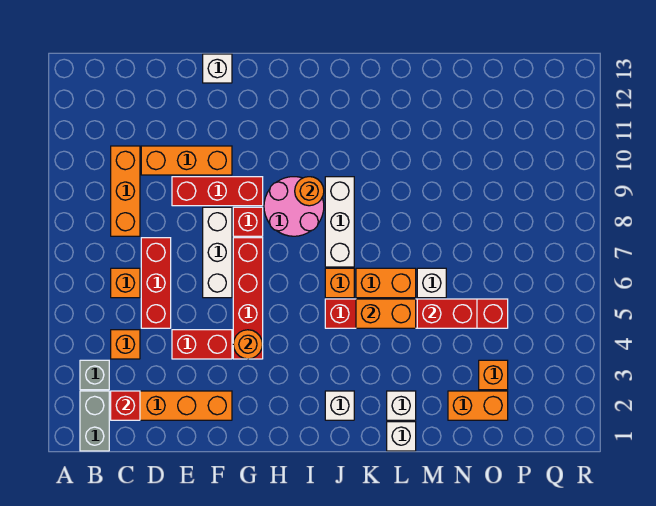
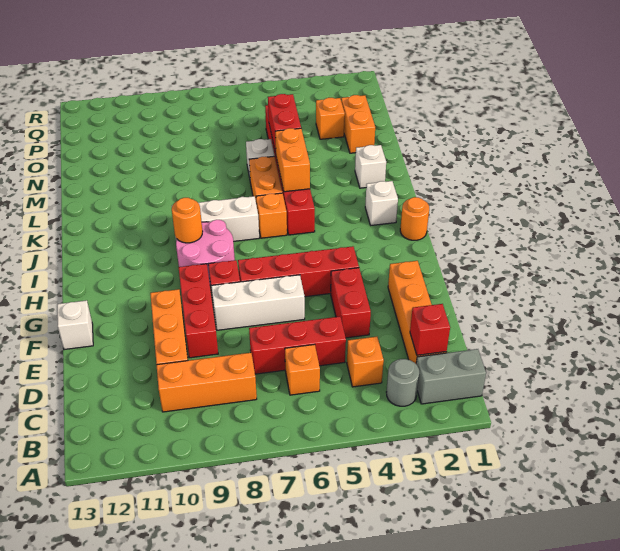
grey 1x1 brick [80,360,109,390] -> grey 1x1 round brick [386,359,419,406]
orange 1x1 round brick [233,330,263,359] -> orange 1x1 round brick moved to [400,197,429,240]
white 1x1 brick [387,422,416,451] -> none

